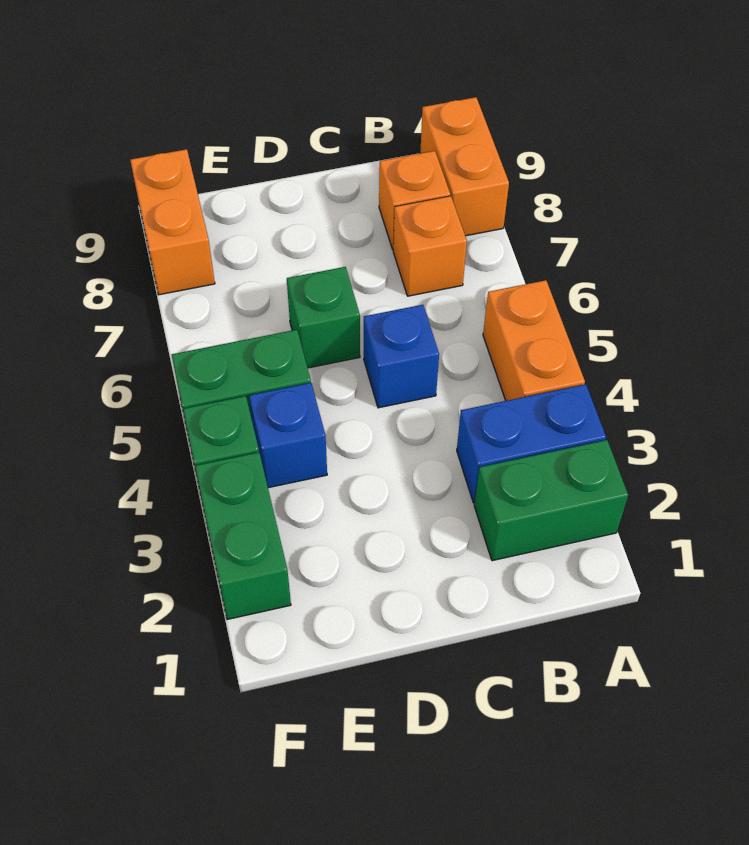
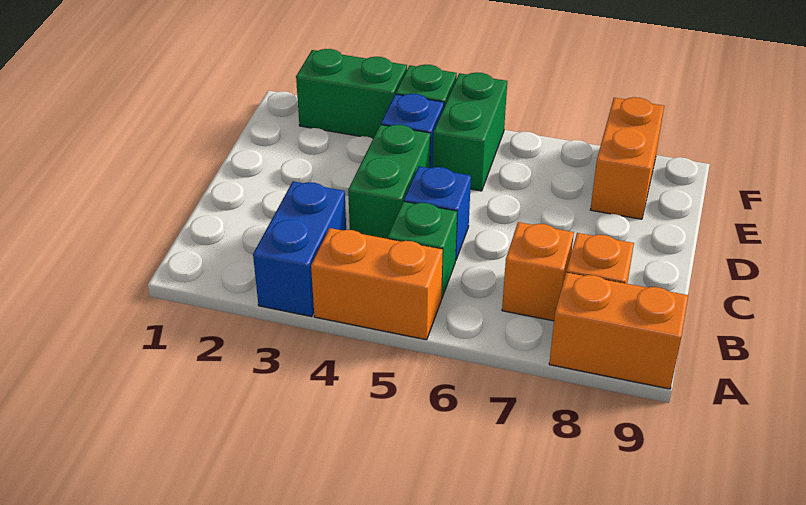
green 1x2 brick [474,440,628,561] -> green 1x2 brick moved to [348,125,430,239]
green 1x1 brick [287,267,360,368] -> green 1x1 brick moved to [388,201,457,299]
orange 1x2 brick [130,149,215,295] -> orange 1x2 brick turned to [590,97,664,219]

